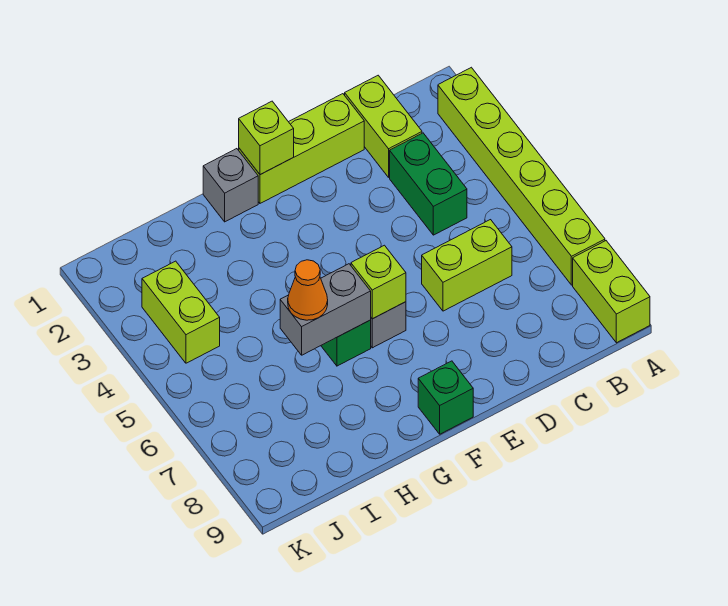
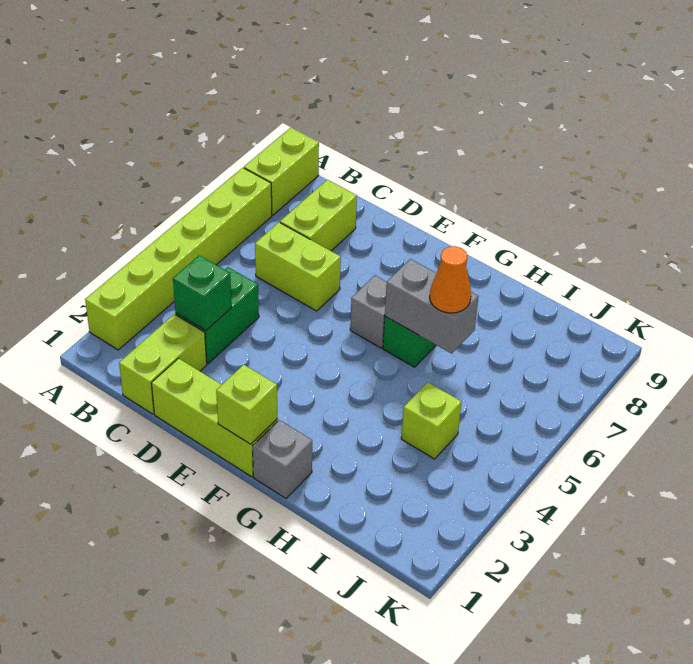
lime 1x1 brick [351,245,406,319] -> lime 1x1 brick moved to [401,382,462,459]
green 1x1 brick [418,361,473,434] -> green 1x1 brick moved to [173,255,232,331]
lime 1x2 brick [142,261,220,363] -> lime 1x2 brick moved to [280,180,357,251]

